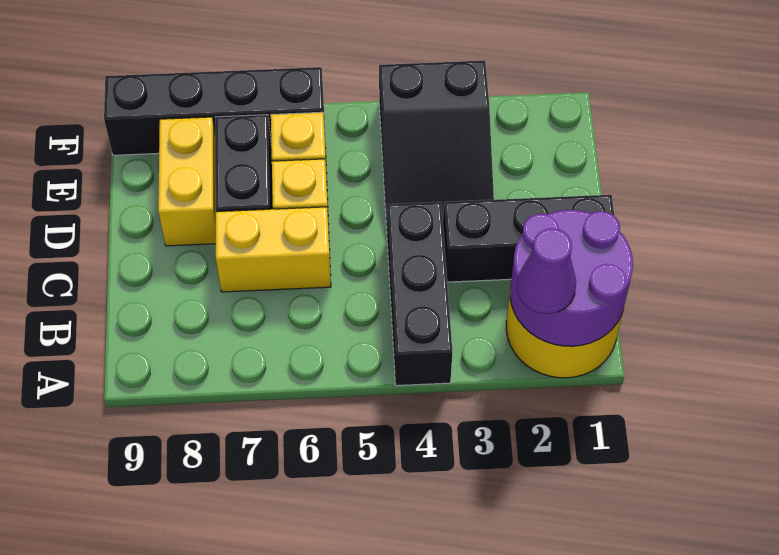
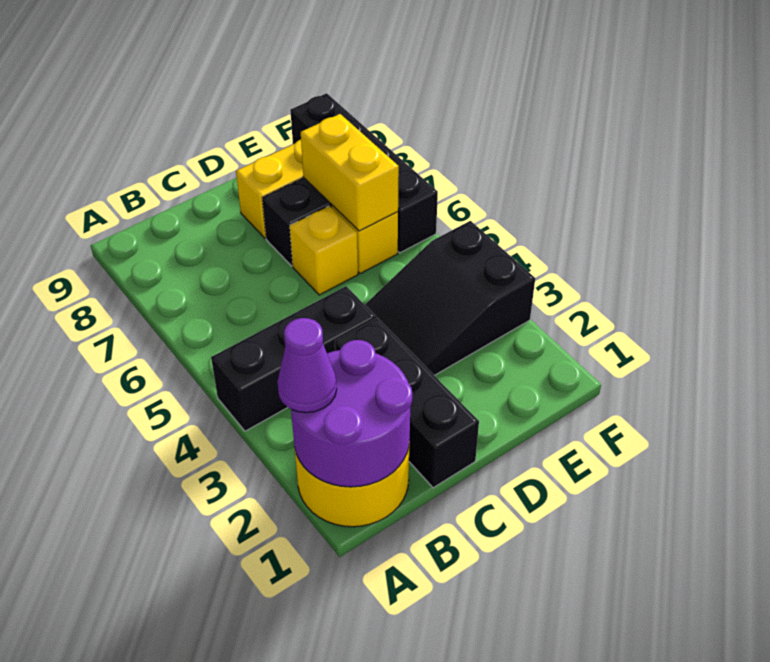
yellow 1x2 brick [216,207,331,292] -> yellow 1x2 brick moved to [301,114,399,231]

